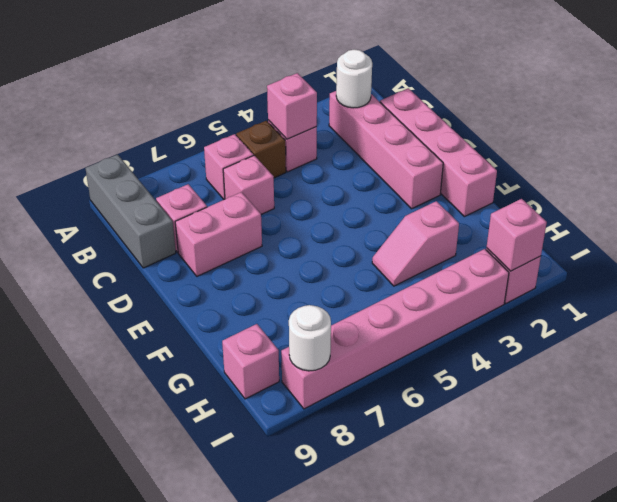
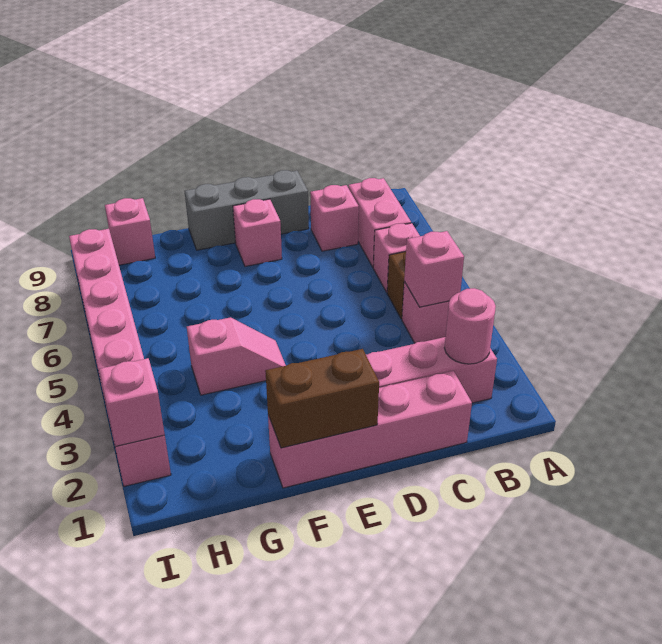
grey 1x3 brick [85,154,176,268] -> grey 1x3 brick moved to [185,170,309,250]
white 1x1 round brick [336,49,372,108] -> pink 1x1 round brick [444,288,496,364]
pink 1x1 brick [223,155,274,214] -> pink 1x1 brick moved to [233,199,282,266]
pink 1x2 brick [175,192,262,276] -> pink 1x2 brick moved to [348,178,411,267]
none -> brown 1x2 brick [265,349,379,448]
pink 1x2 slope [372,201,459,286] -> pink 1x2 slope turned to [187,317,286,395]
white 1x1 round brick [289,305,331,371] -> none

